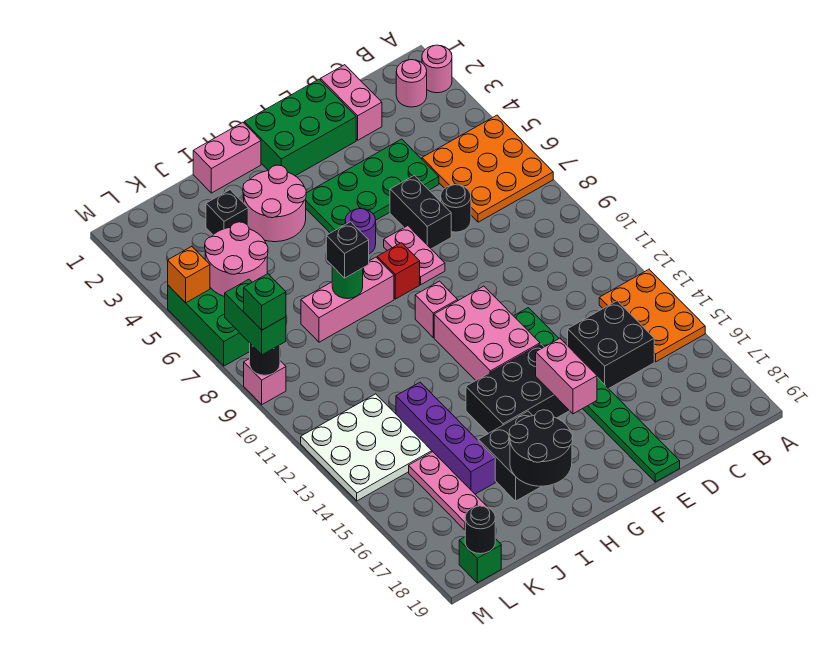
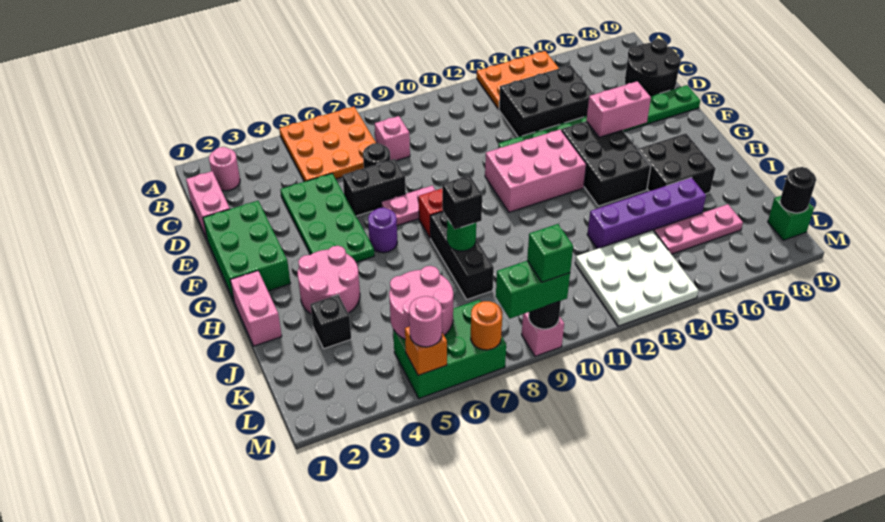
pink 1x1 round brick [422,45,452,93] -> pink 1x1 round brick moved to [409,296,442,347]
black 2x2 brick [568,301,654,389] -> black 2x3 brick [499,65,594,137]
pink 1x2 brick [321,65,382,140] -> pink 1x2 brick turned to [186,171,230,238]
pink 1x1 brick [415,281,458,338] -> pink 1x1 brick moved to [375,116,410,161]
pink 1x3 brick [301,257,394,342] -> black 1x3 brick [430,211,494,299]
black 2x2 round brick [509,410,573,486] -> black 2x2 round brick moved to [625,39,681,96]
none -> orange 1x1 round brick [471,301,503,350]

